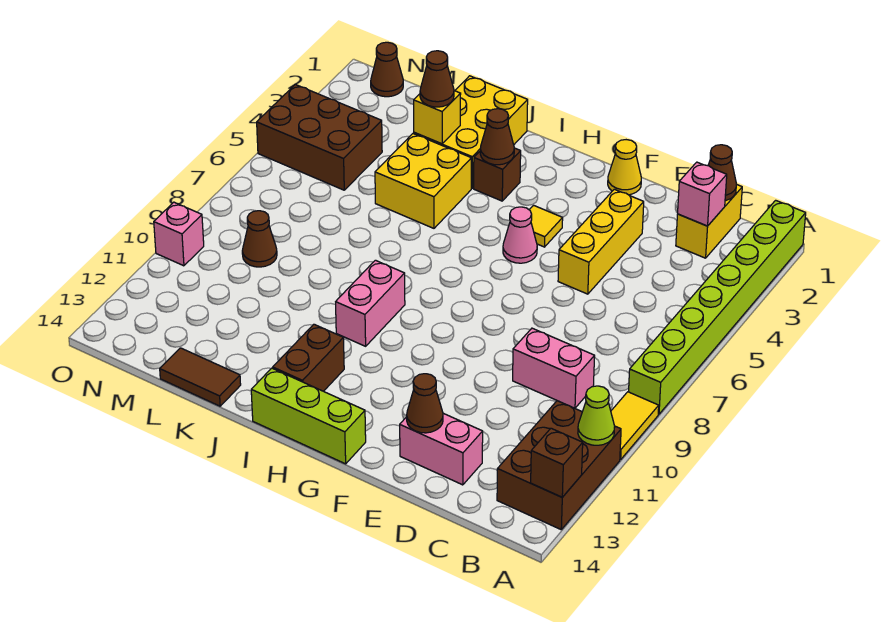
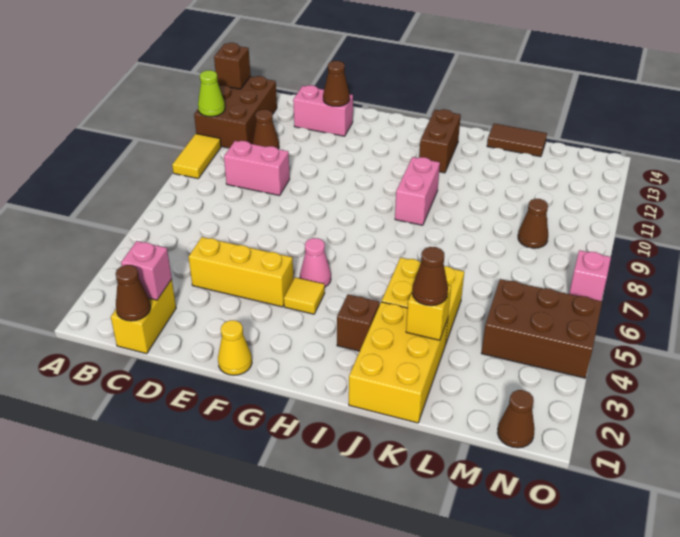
lime 1x8 brick [629,200,806,414] -> none
yellow 1x3 brick [558,189,644,294] -> yellow 1x3 brick turned to [189,237,293,307]
lime 1x3 brick [251,368,366,464] -> none
brown 1x1 cone [480,109,514,165] -> brown 1x1 cone moved to [252,110,279,149]
pink 1x1 brick [154,202,204,266] -> pink 1x1 brick moved to [569,250,611,301]

